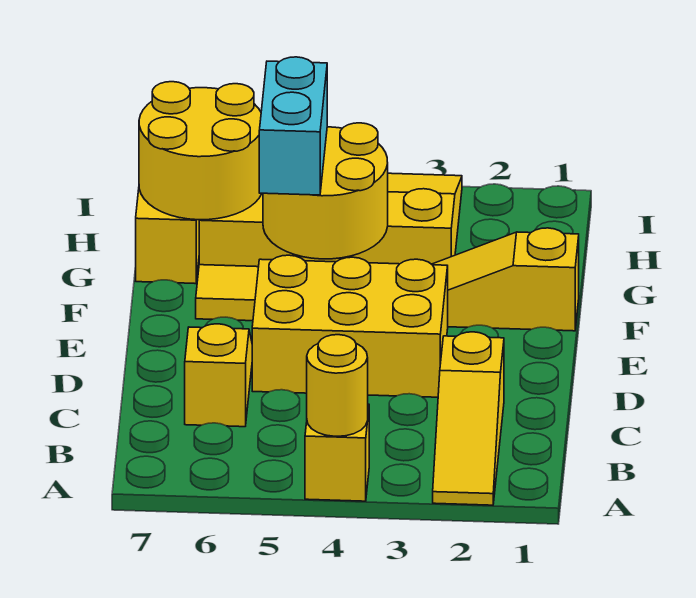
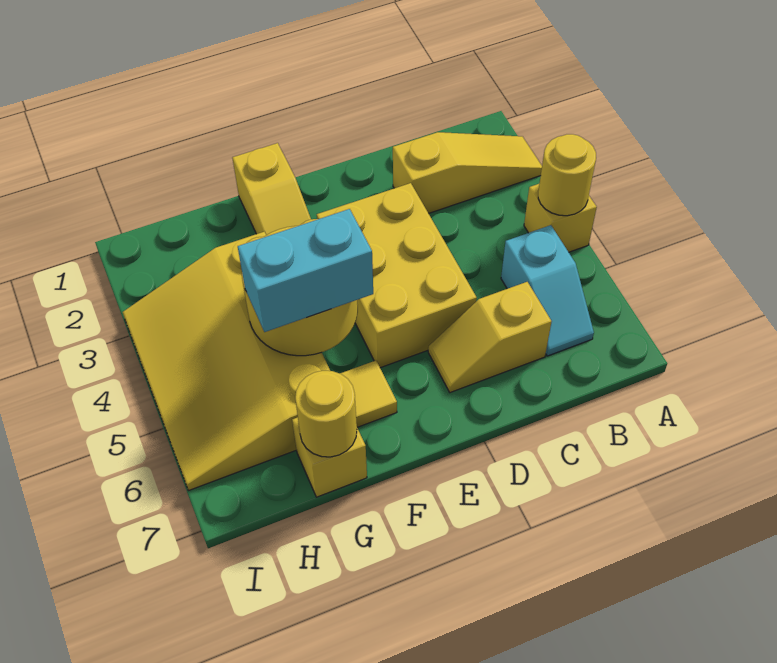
none -> cyan 1x2 slope [501,225,594,356]
yellow 2x2 round brick [139,82,262,220] -> yellow 1x1 round brick [295,371,357,457]

